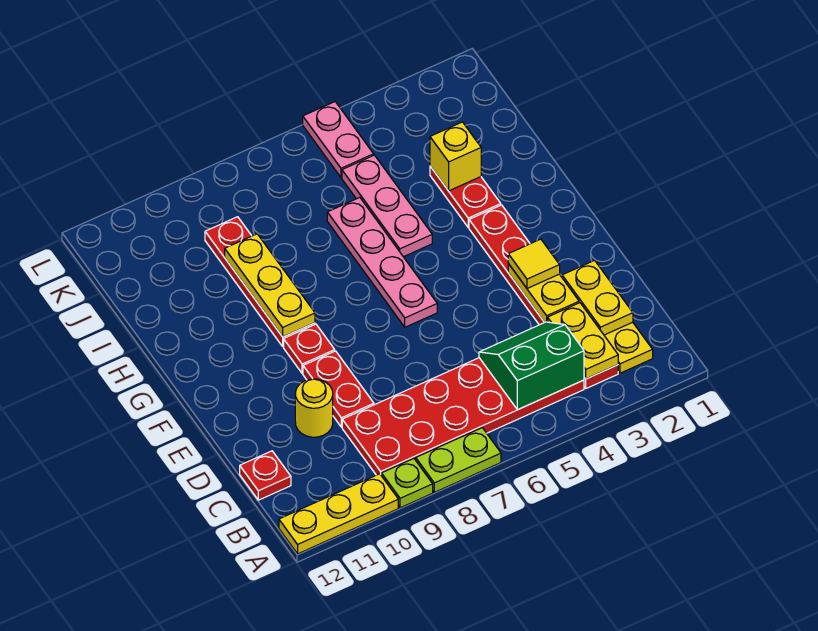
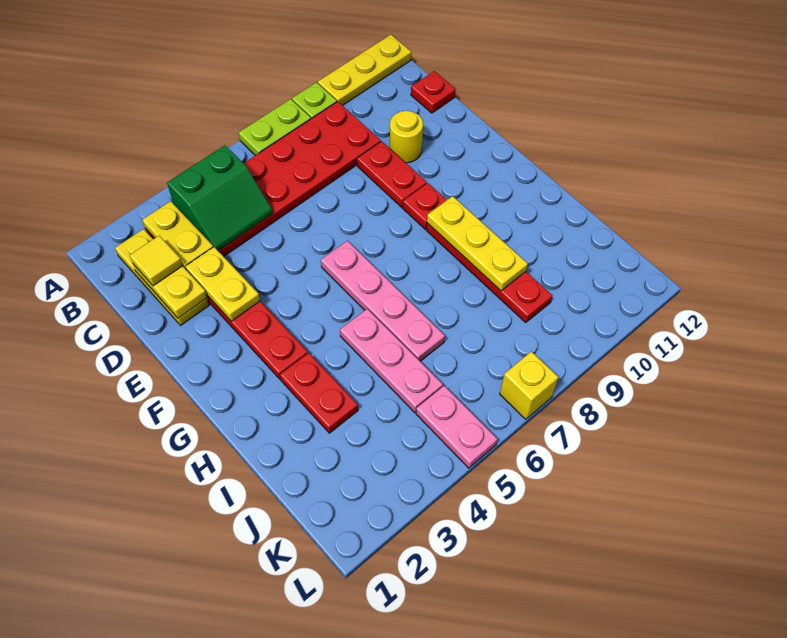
yellow 1x1 tile [508,239,560,288] -> yellow 1x1 tile moved to [130,236,183,286]
yellow 1x1 brick [430,122,481,191] -> yellow 1x1 brick moved to [500,351,559,419]

